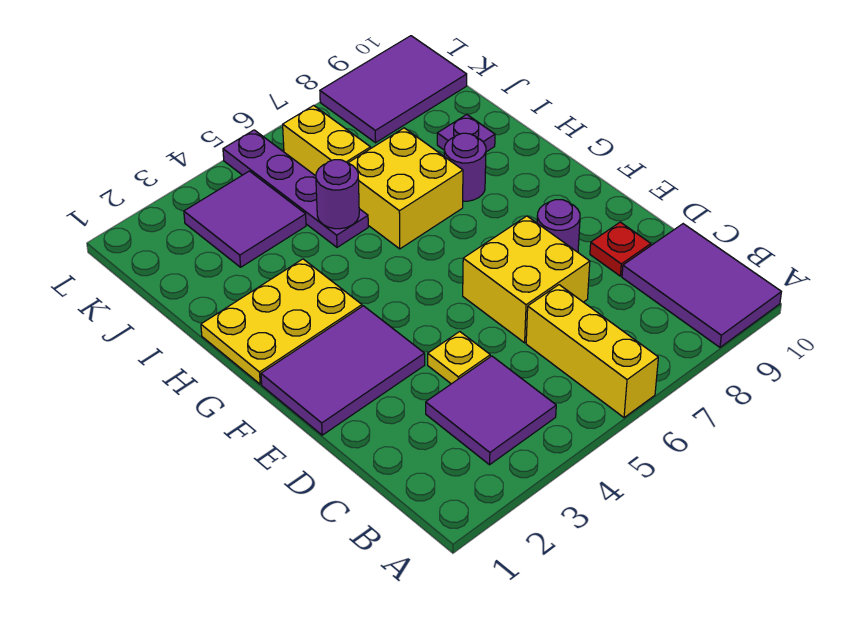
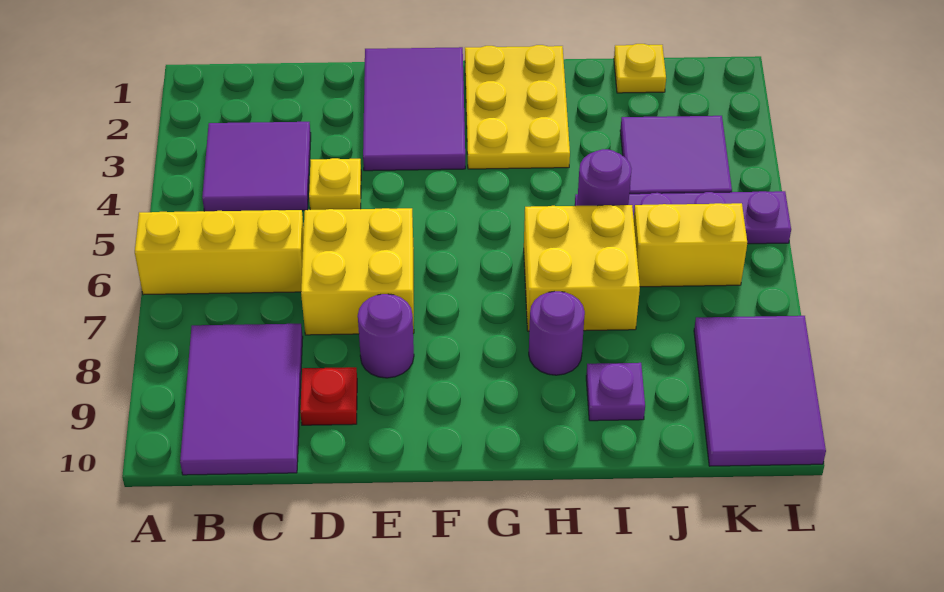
purple 2x3 tile [622,224,781,347] -> purple 2x3 tile turned to [180,324,303,475]
none -> yellow 1x1 plate [614,44,666,93]

